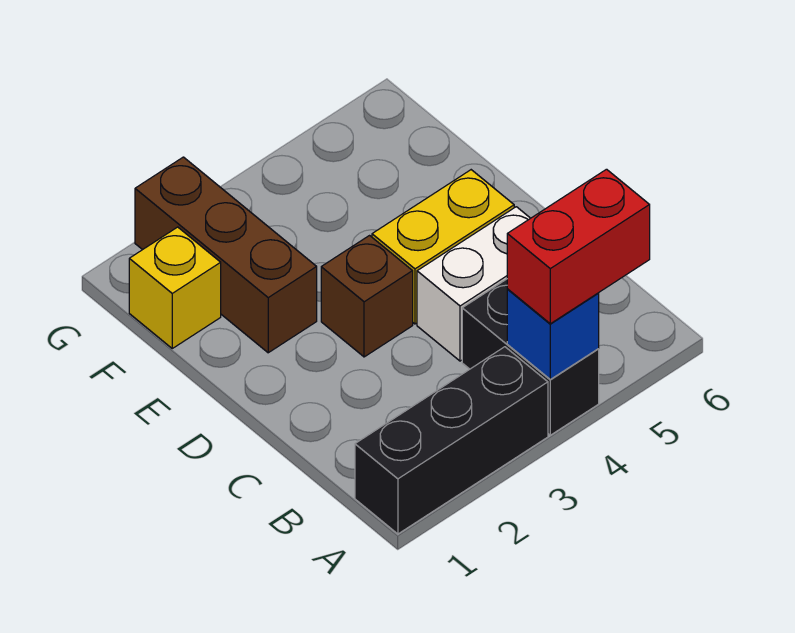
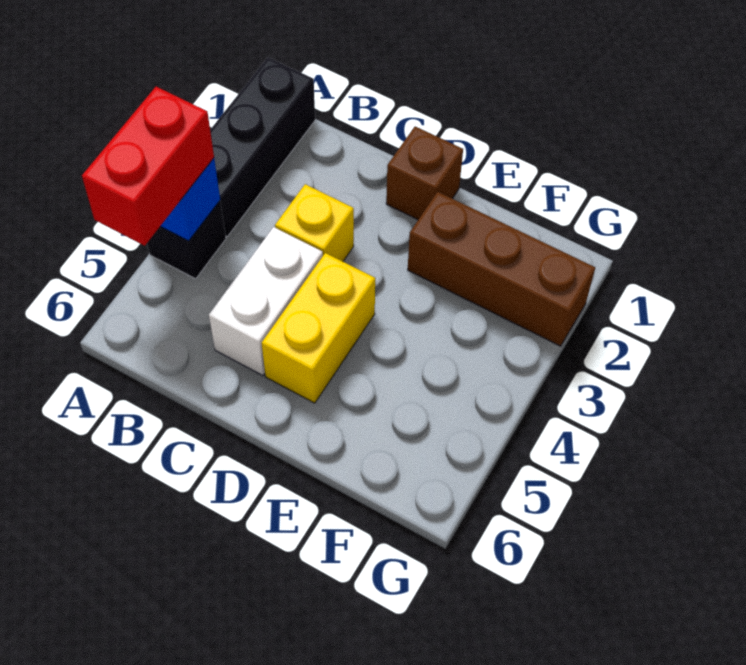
black 1x2 brick [462,279,599,435] -> black 1x1 brick [147,201,226,279]
brown 1x1 brick [321,236,413,357] -> brown 1x1 brick moved to [386,126,463,220]
yellow 1x1 brick [129,227,221,348] -> yellow 1x1 brick moved to [275,184,354,261]

